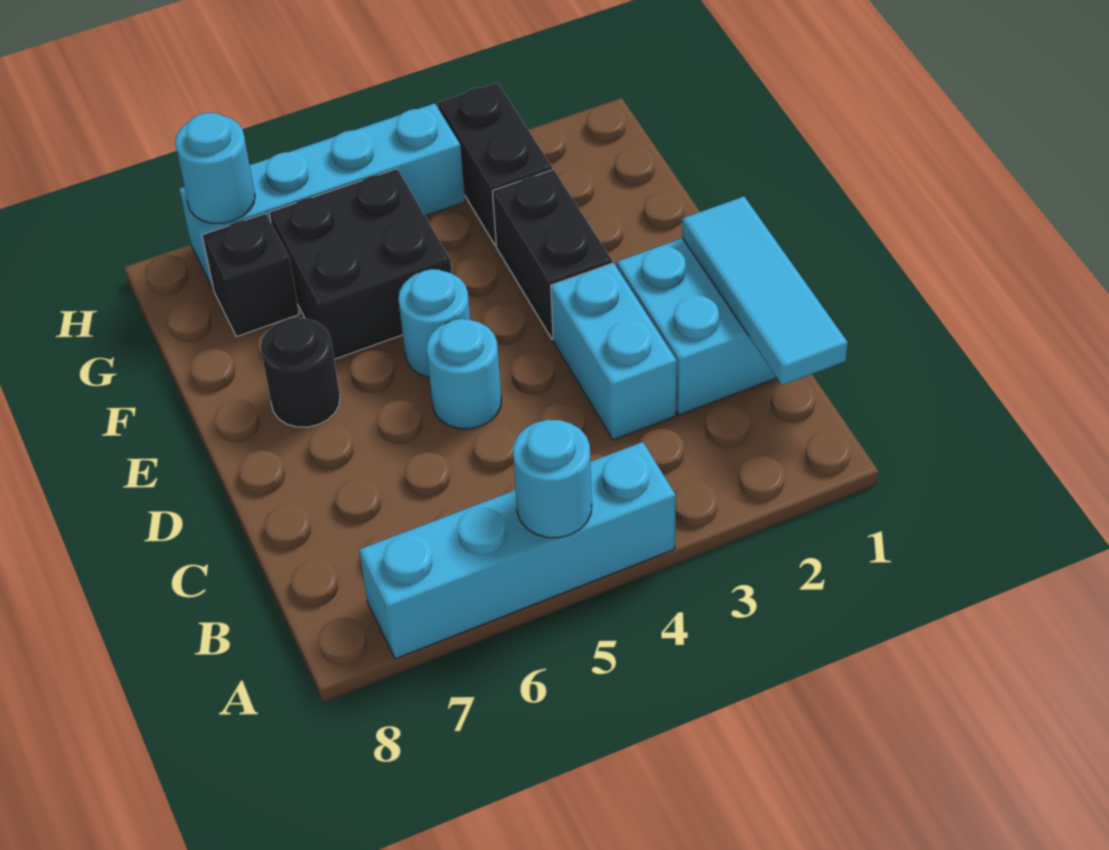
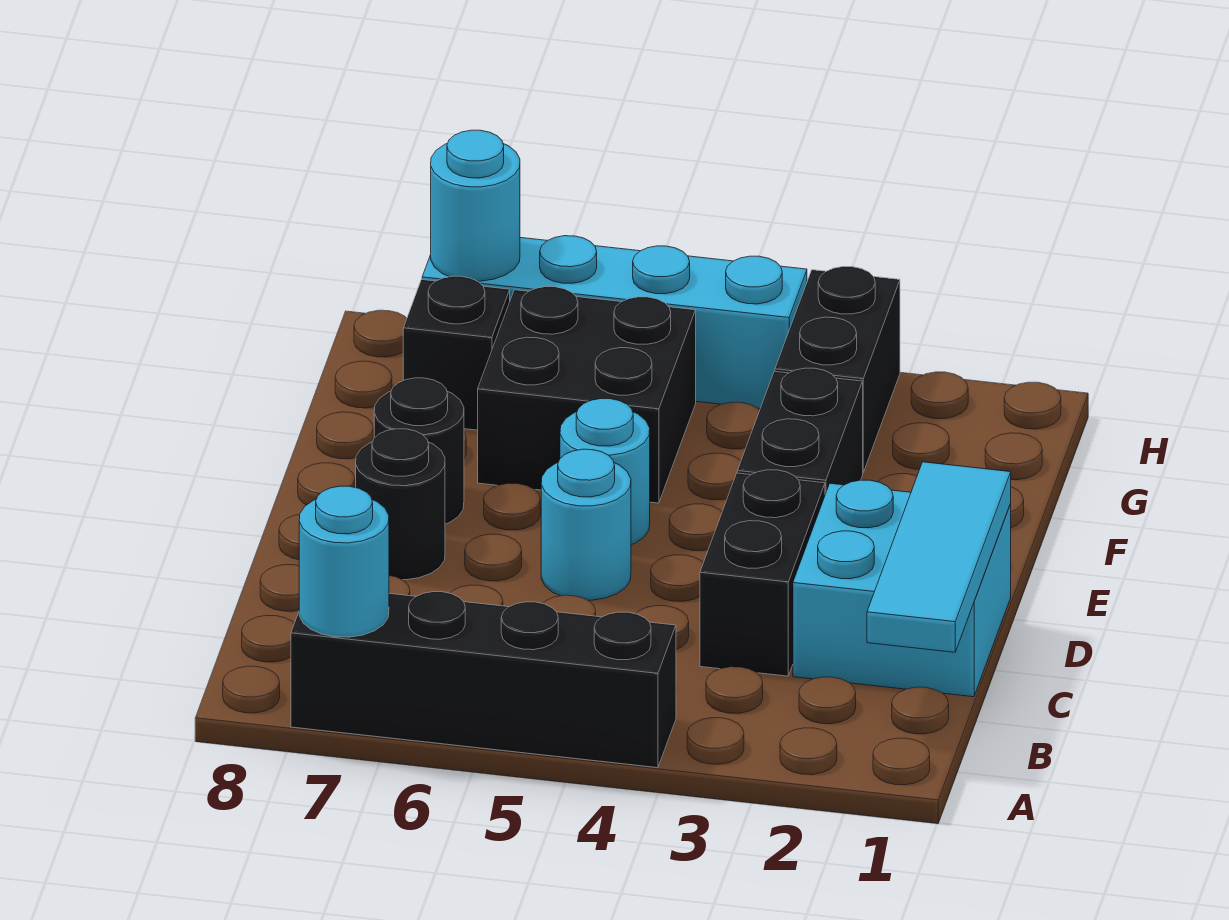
cyan 1x4 brick [359,442,676,659] -> black 1x4 brick [291,592,676,768]
cyan 1x1 round brick [513,420,592,538] -> cyan 1x1 round brick moved to [299,486,389,637]
cyan 1x2 brick [551,263,677,440] -> black 1x2 brick [700,470,825,676]
none -> black 1x1 round brick [356,429,445,580]

